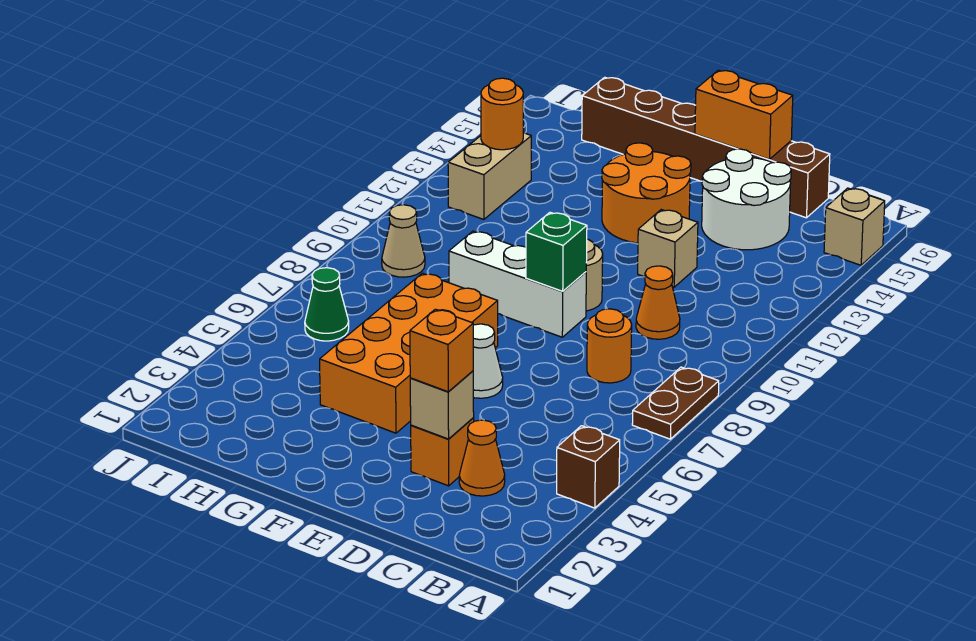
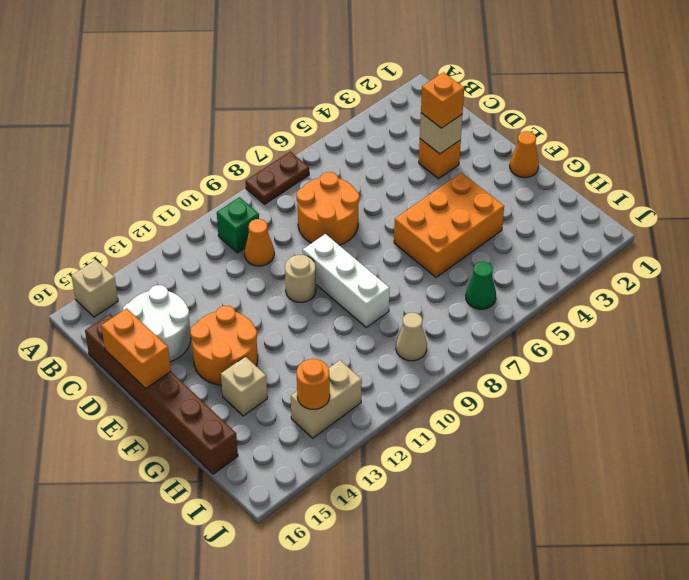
brown 1x1 brick [557,426,620,508] -> none
orange 1x1 cone [459,420,505,496] -> orange 1x1 cone moved to [510,131,539,178]
orange 1x1 round brick [587,309,632,383] -> orange 2x2 round brick [297,172,359,245]
tan 1x1 brick [638,210,698,287] -> tan 1x1 brick moved to [221,356,267,416]
white 1x1 cone [473,324,503,398] -> none
green 1x1 brick [526,212,587,291] -> green 1x1 brick moved to [217,197,259,253]
orange 2x4 brick [320,273,498,433] -> orange 2x3 brick [394,173,504,277]

